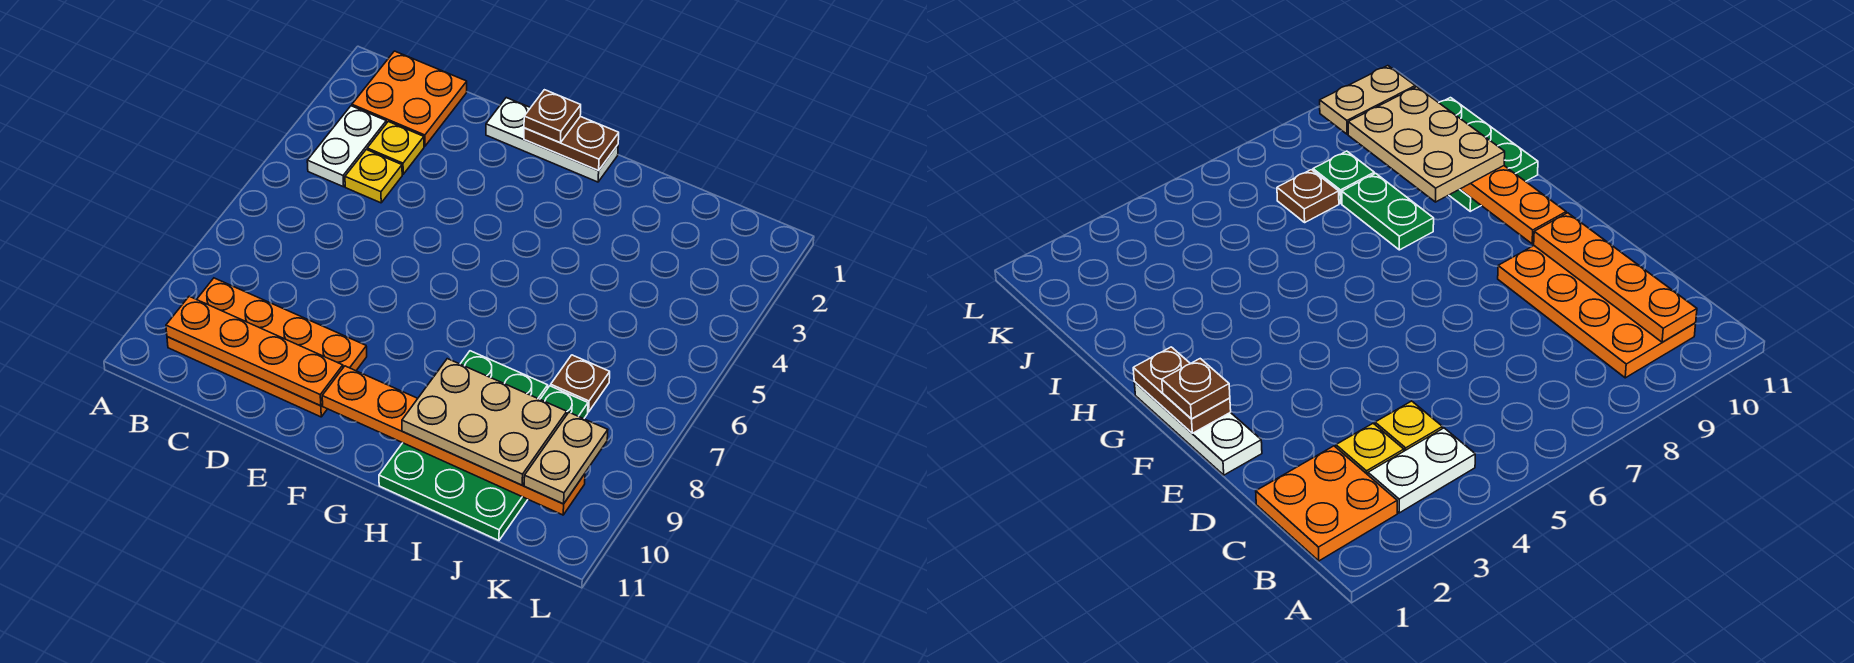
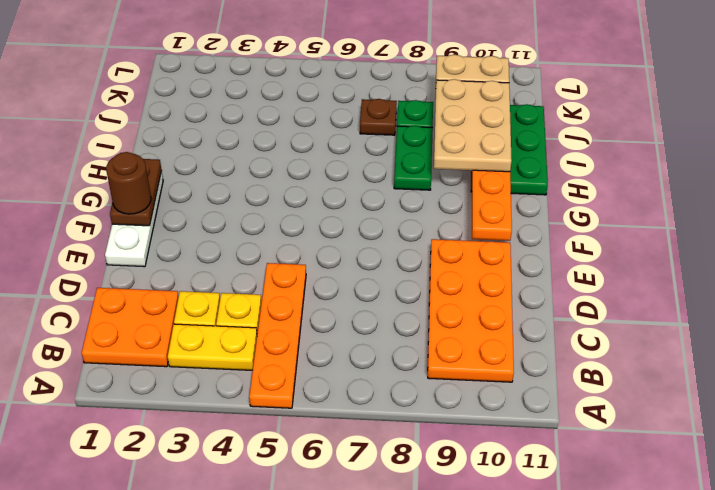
white 1x2 plate [307,106,386,187] -> yellow 1x2 plate [168,324,257,370]
orange 1x4 plate [166,296,343,406] -> orange 1x4 plate moved to [249,263,306,408]
brown 1x1 plate [524,90,581,143] -> brown 1x1 round brick [106,152,151,214]

